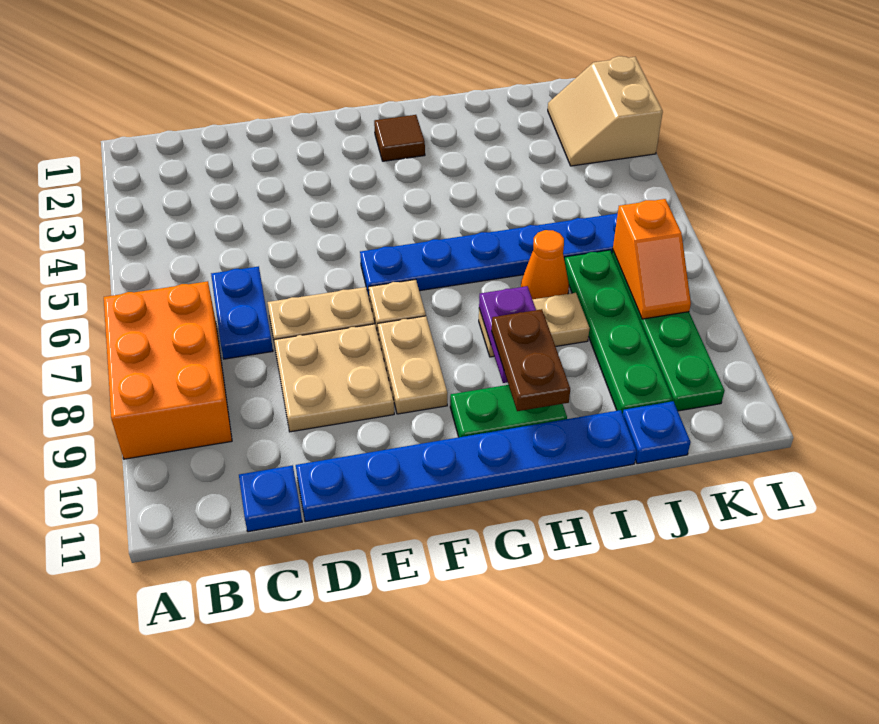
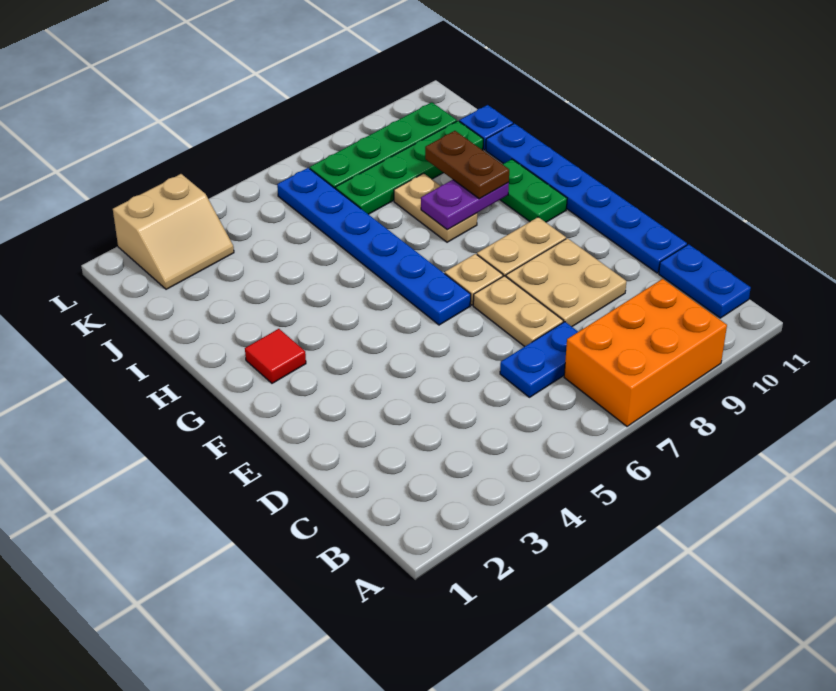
blue 1x1 plate [239,465,302,532] -> blue 1x2 plate [659,244,751,318]
brown 1x1 tile [374,115,425,161] -> red 1x1 tile [245,329,306,383]
brown 1x2 plate [492,309,570,411] -> brown 1x2 plate turned to [425,131,509,199]
orange 1x1 cone [521,230,569,299] -> none
orange 1x2 slope [613,199,691,319] -> none

